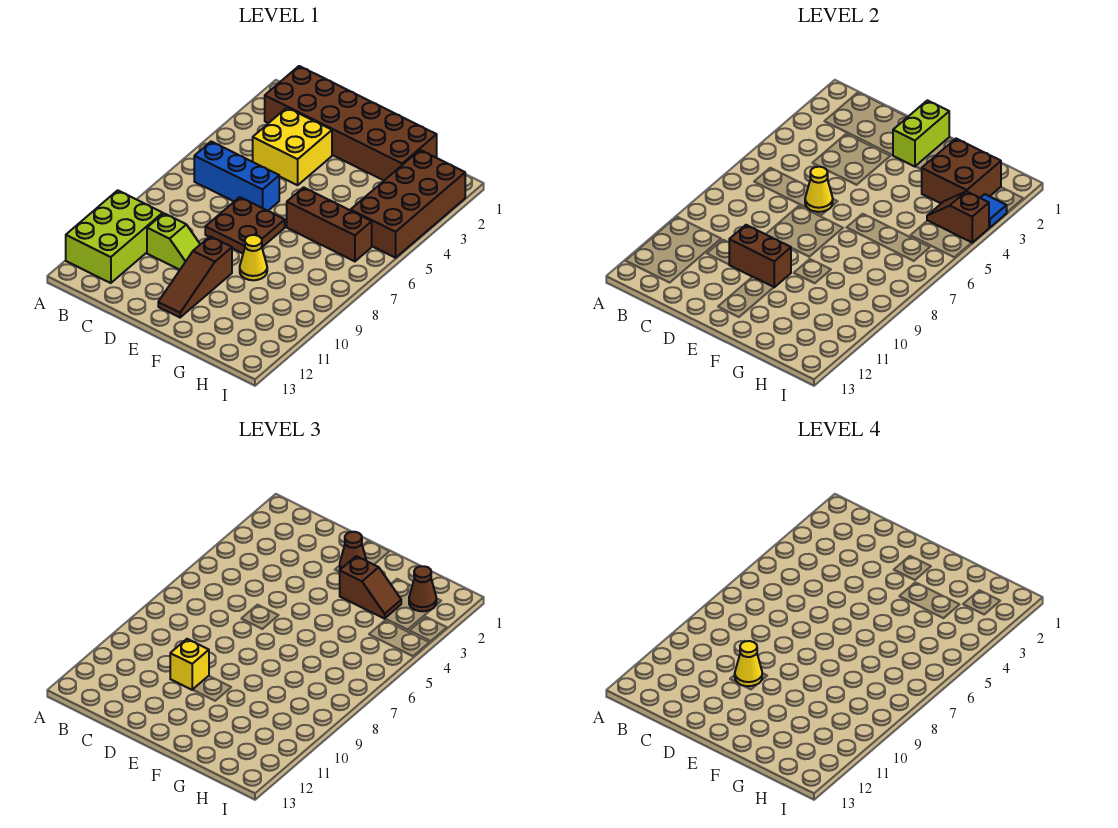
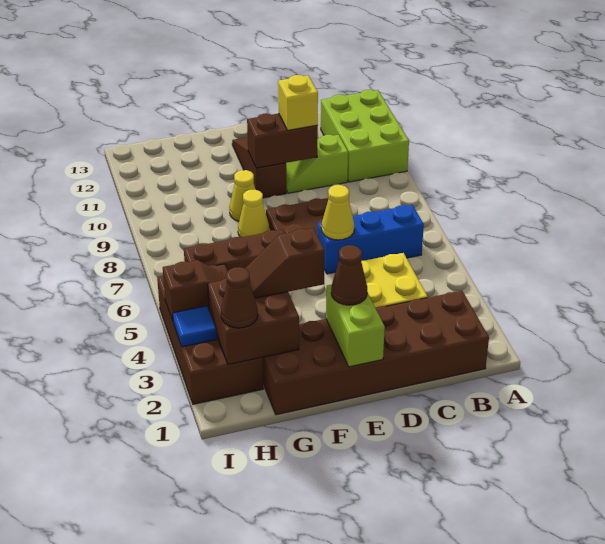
yellow 1x1 cone [735,641,762,686] -> yellow 1x1 cone moved to [238,190,270,237]

